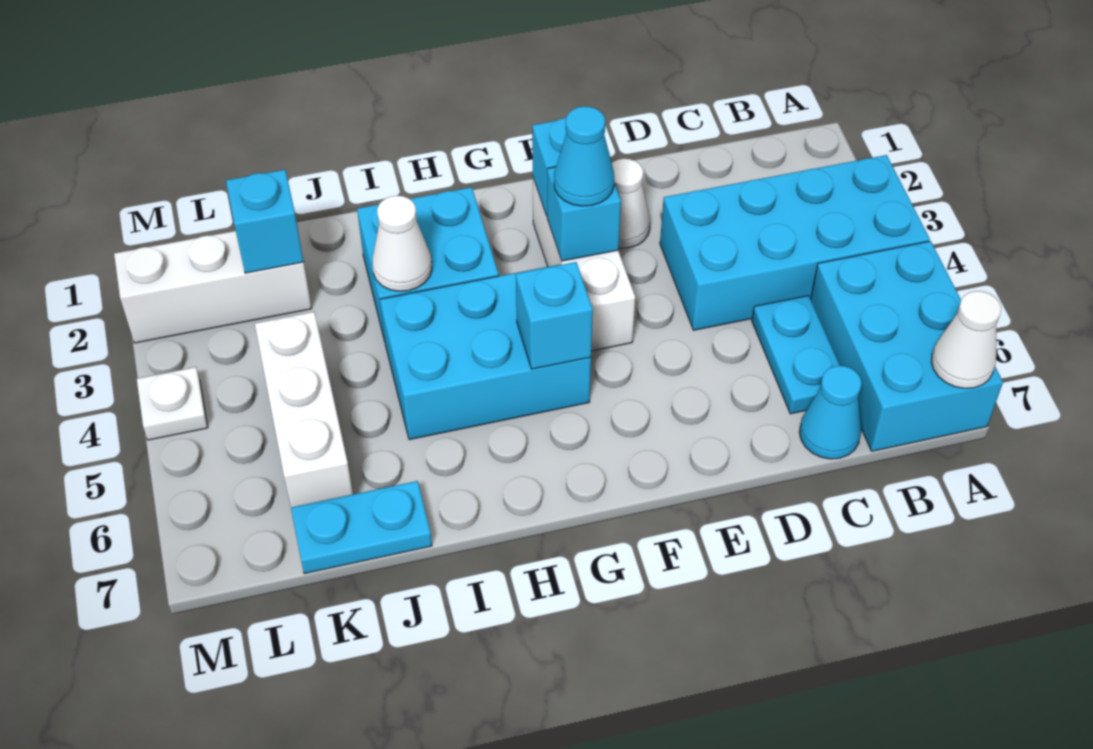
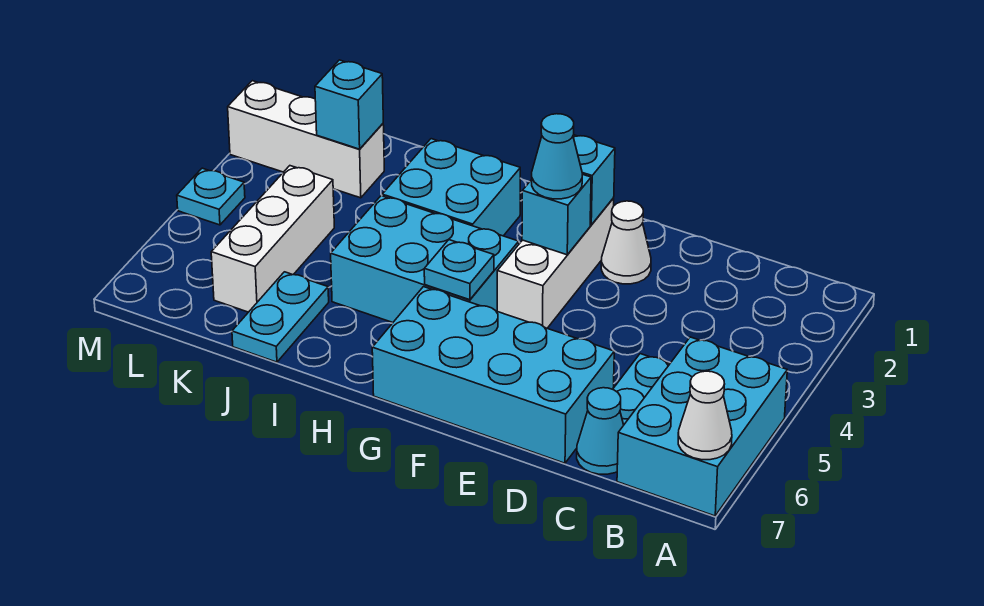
cyan 2x4 brick [660,155,930,330] -> cyan 2x4 brick moved to [372,287,614,463]
cyan 1x1 brick [516,262,593,369] -> cyan 1x1 plate [424,240,494,300]
white 1x1 cone [372,196,432,291] -> none
cyan 1x2 plate [291,481,432,574] -> cyan 1x2 plate turned to [232,272,329,362]
white 1x1 plate [137,367,208,440] -> cyan 1x1 plate [177,168,245,225]

